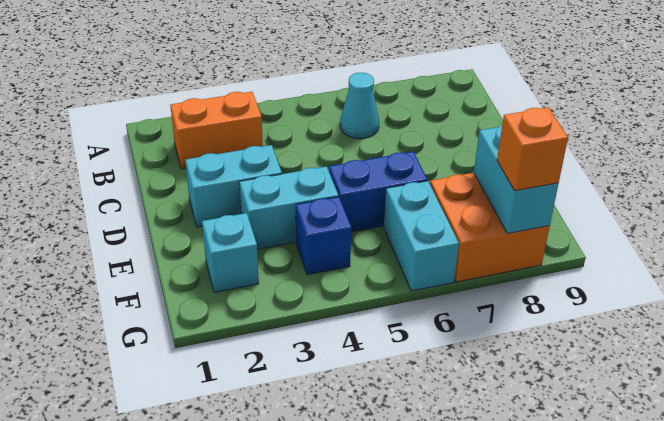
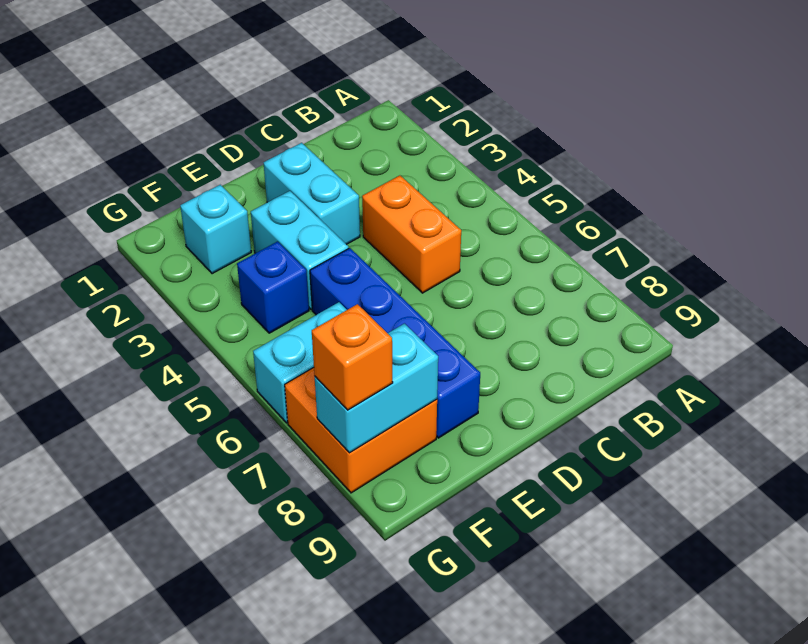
orange 1x2 brick [170,92,263,169] -> orange 1x2 brick moved to [362,176,461,293]
cyan 1x1 cone [340,73,379,139] -> none
blue 1x2 brick [329,152,427,232] -> blue 1x4 brick [310,248,480,438]

